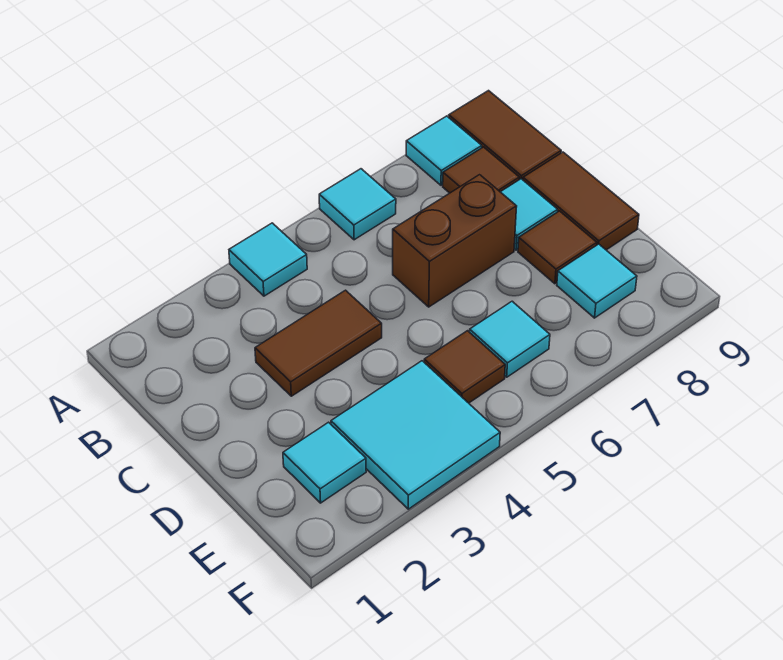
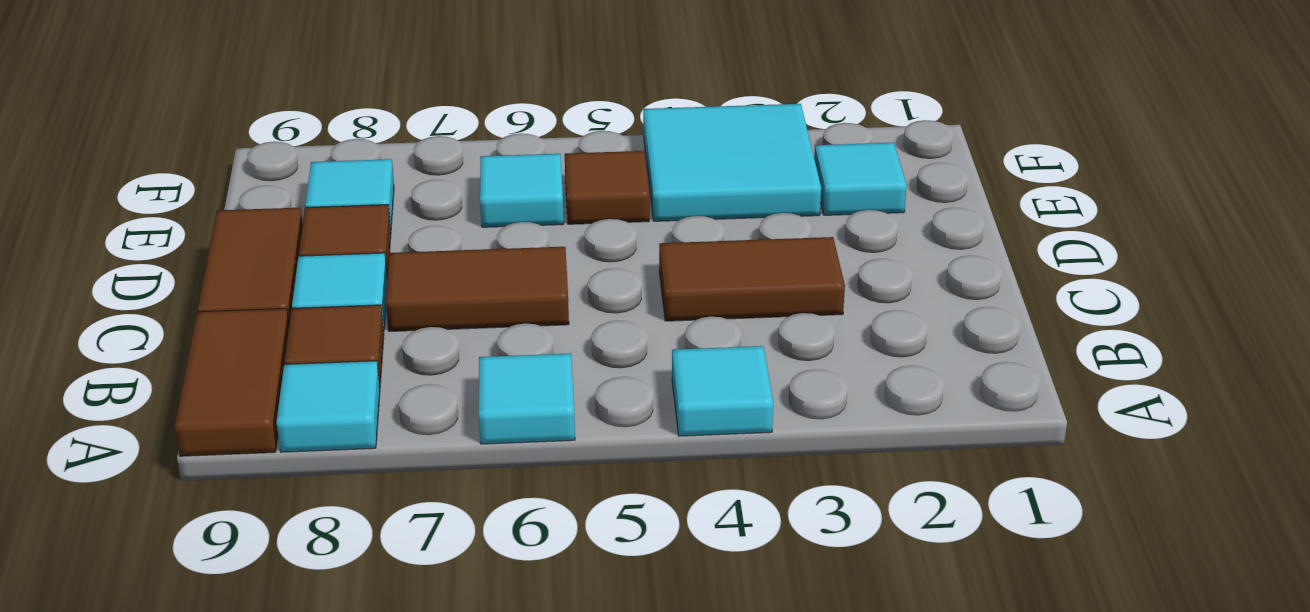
brown 1x2 brick [393,175,517,307] -> brown 1x2 tile [386,247,569,331]

